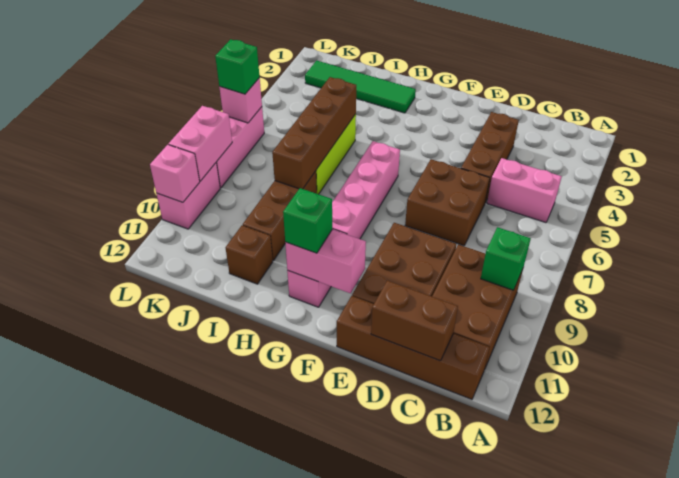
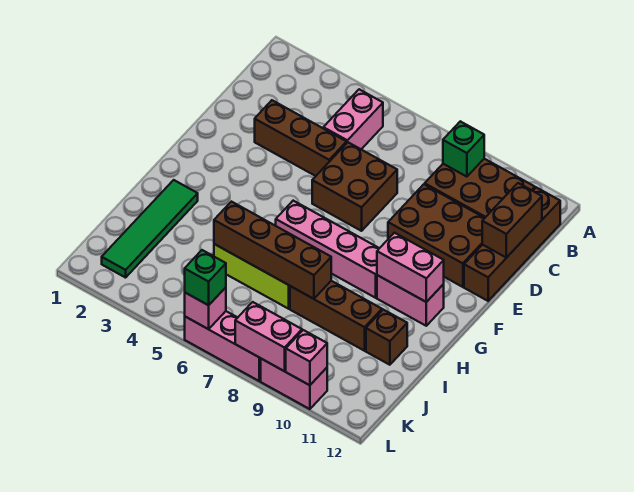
pink 1x2 brick [285,230,366,293] -> pink 1x2 brick turned to [377,233,444,302]
green 1x1 brick [283,188,332,253] -> none

